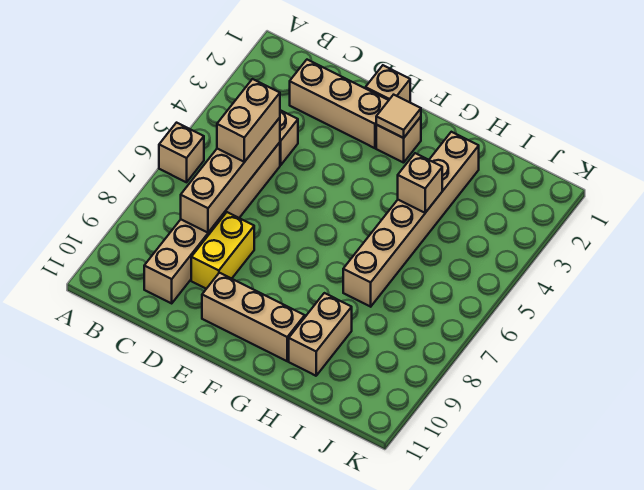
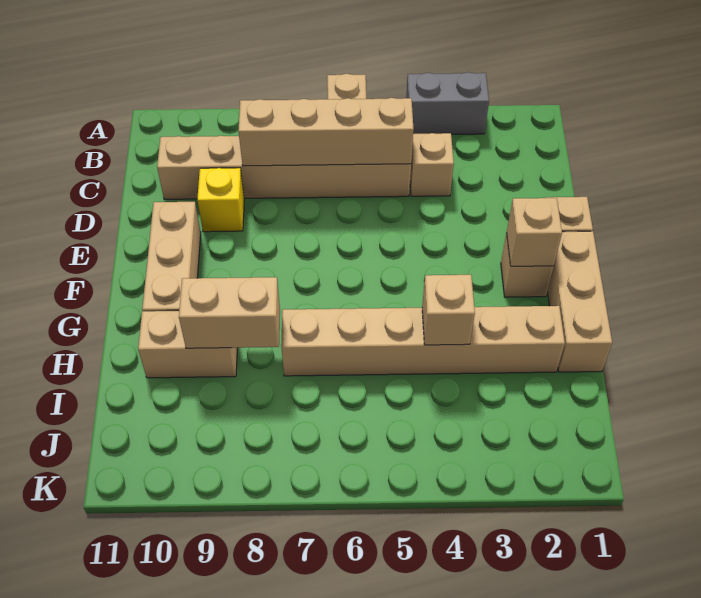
none -> grey 1x2 brick [406,72,489,134]
tan 1x3 brick [290,60,389,148] -> tan 1x3 brick moved to [547,231,612,372]
tan 1x2 brick [217,79,280,162] -> tan 1x2 brick moved to [179,277,280,348]
yellow 1x2 brick [191,212,254,289] -> yellow 1x1 brick [197,168,244,232]
tan 1x1 tile [376,95,421,138] -> tan 1x1 brick [507,198,562,266]

